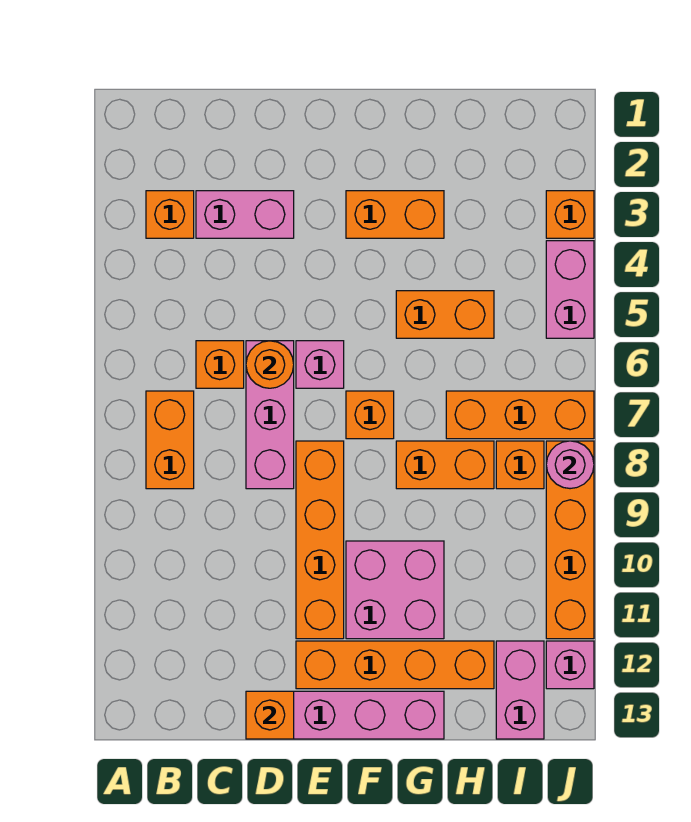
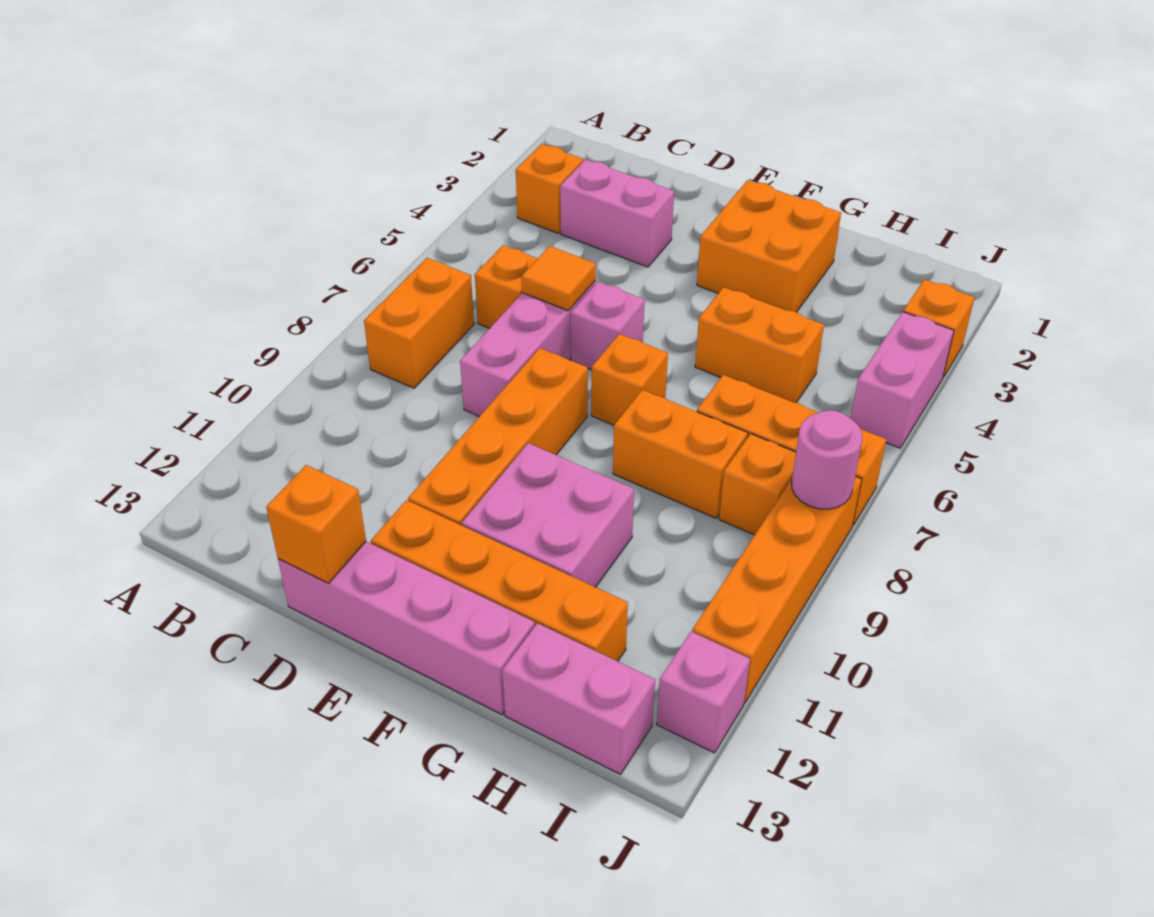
orange 1x1 round brick [246,341,294,388] -> orange 1x1 tile [522,246,596,311]
orange 1x2 brick [346,191,444,238] -> orange 2x2 brick [697,180,841,312]
pink 1x2 brick [496,641,544,739] -> pink 1x2 brick turned to [502,623,655,774]

